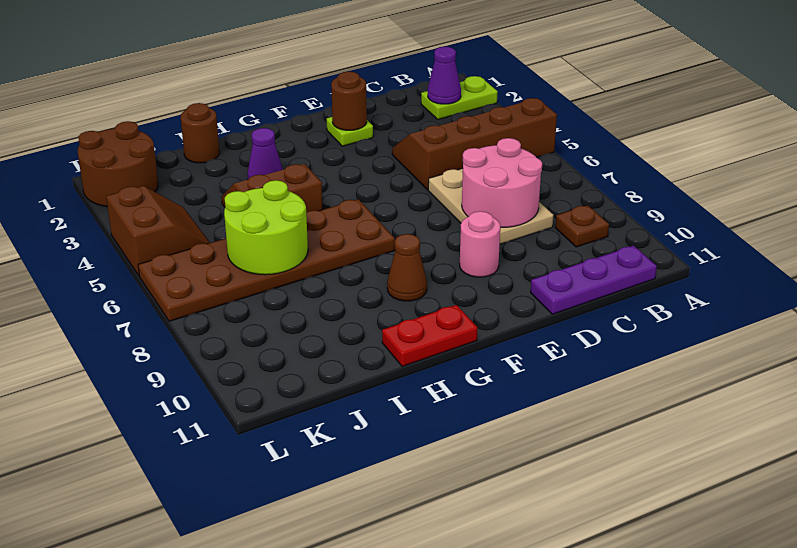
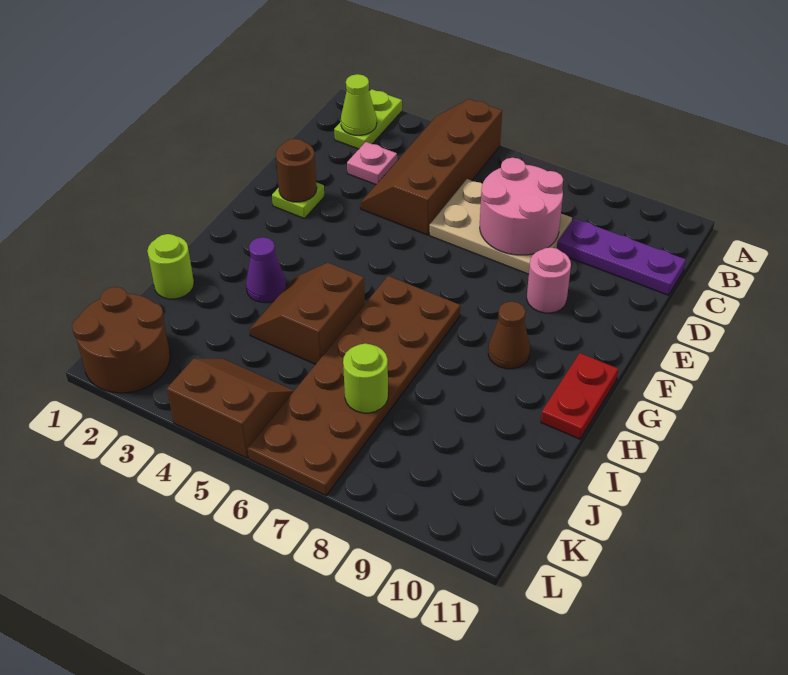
purple 1x1 cone [428,47,461,104] -> lime 1x1 cone [341,74,377,135]
brown 1x1 plate [555,205,609,247] -> none
purple 1x3 plate [531,246,657,314] -> purple 1x3 plate turned to [557,218,686,295]
none -> pink 1x1 plate [347,142,397,184]
brown 1x1 round brick [181,103,219,163] -> lime 1x1 round brick [147,234,194,299]
lime 2x2 round brick [224,180,308,275] -> lime 1x1 round brick [343,343,388,413]

